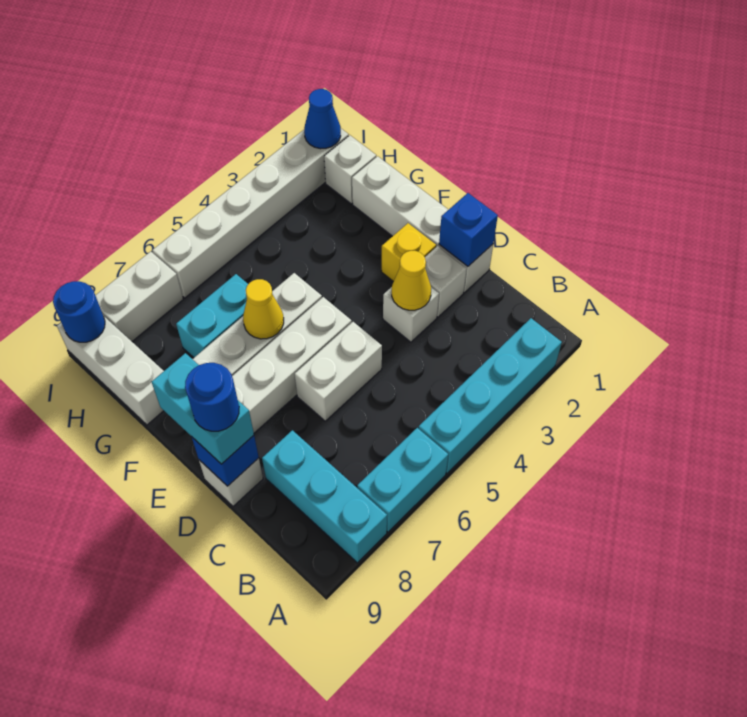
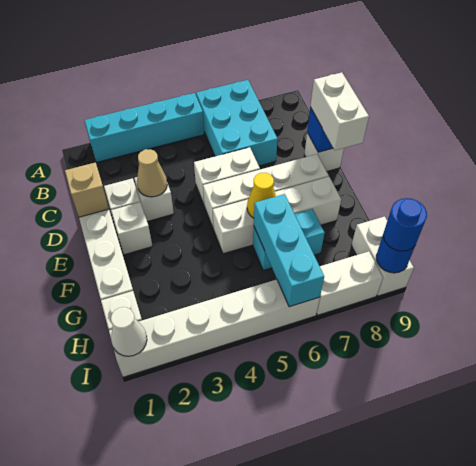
cyan 1x2 brick [357,428,448,532] -> cyan 2x3 brick [196,80,278,166]
cyan 1x3 brick [262,430,387,563] -> cyan 1x3 brick moved to [254,194,324,307]
blue 1x1 brick [439,193,498,266] -> tan 1x1 brick [65,162,109,217]
yellow 1x1 cone [392,251,431,310] -> tan 1x1 cone [137,149,167,197]
cyan 1x2 brick [152,353,254,464] -> white 1x2 brick [310,72,369,150]
blue 1x1 round brick [185,363,239,431] -> blue 1x1 round brick moved to [383,198,427,251]
yellow 1x1 brick [381,223,436,281] -> white 1x1 brick [111,202,152,255]
white 1x3 brick [57,317,164,425] -> white 1x2 brick [351,216,414,296]
blue 1x1 cone [304,89,341,149] -> white 1x1 cone [111,307,147,356]

